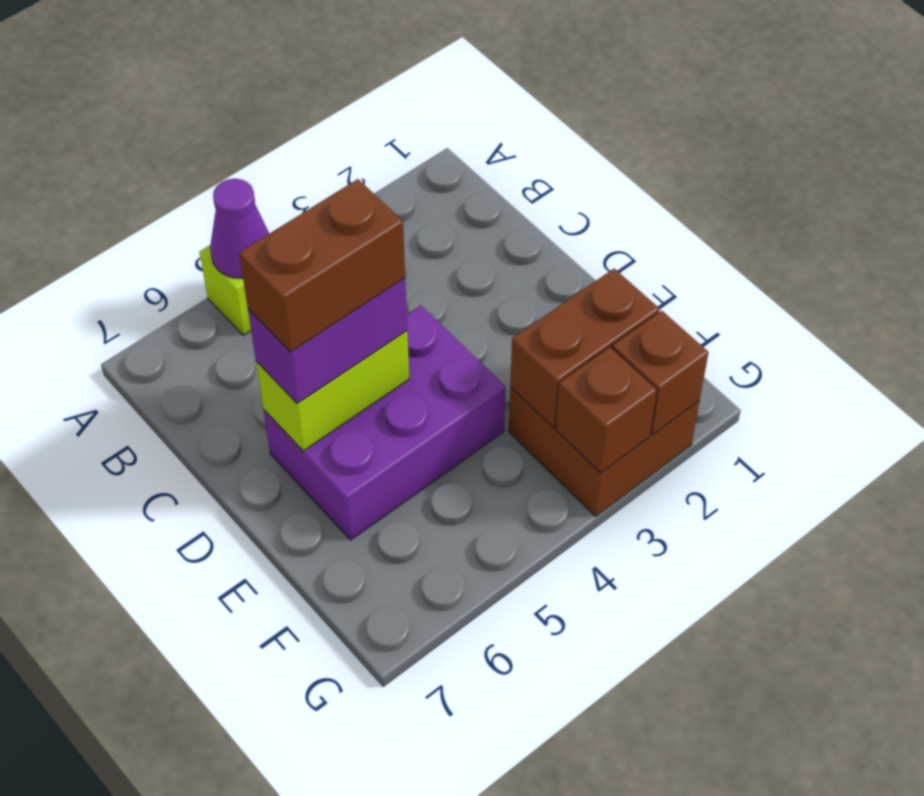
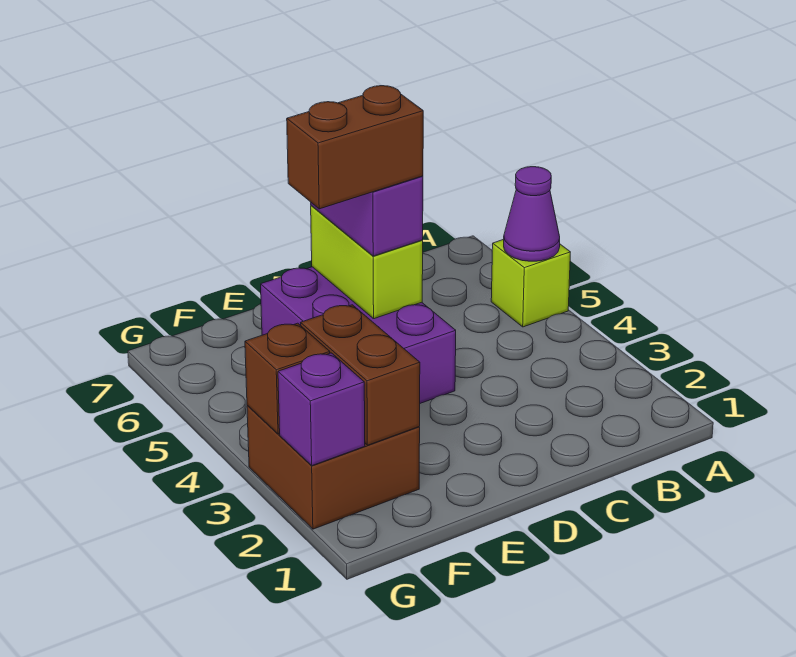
brown 1x2 brick [239,179,405,352] -> brown 1x2 brick turned to [287,86,423,209]
brown 1x1 brick [612,311,709,435] -> purple 1x1 brick [278,353,365,465]

